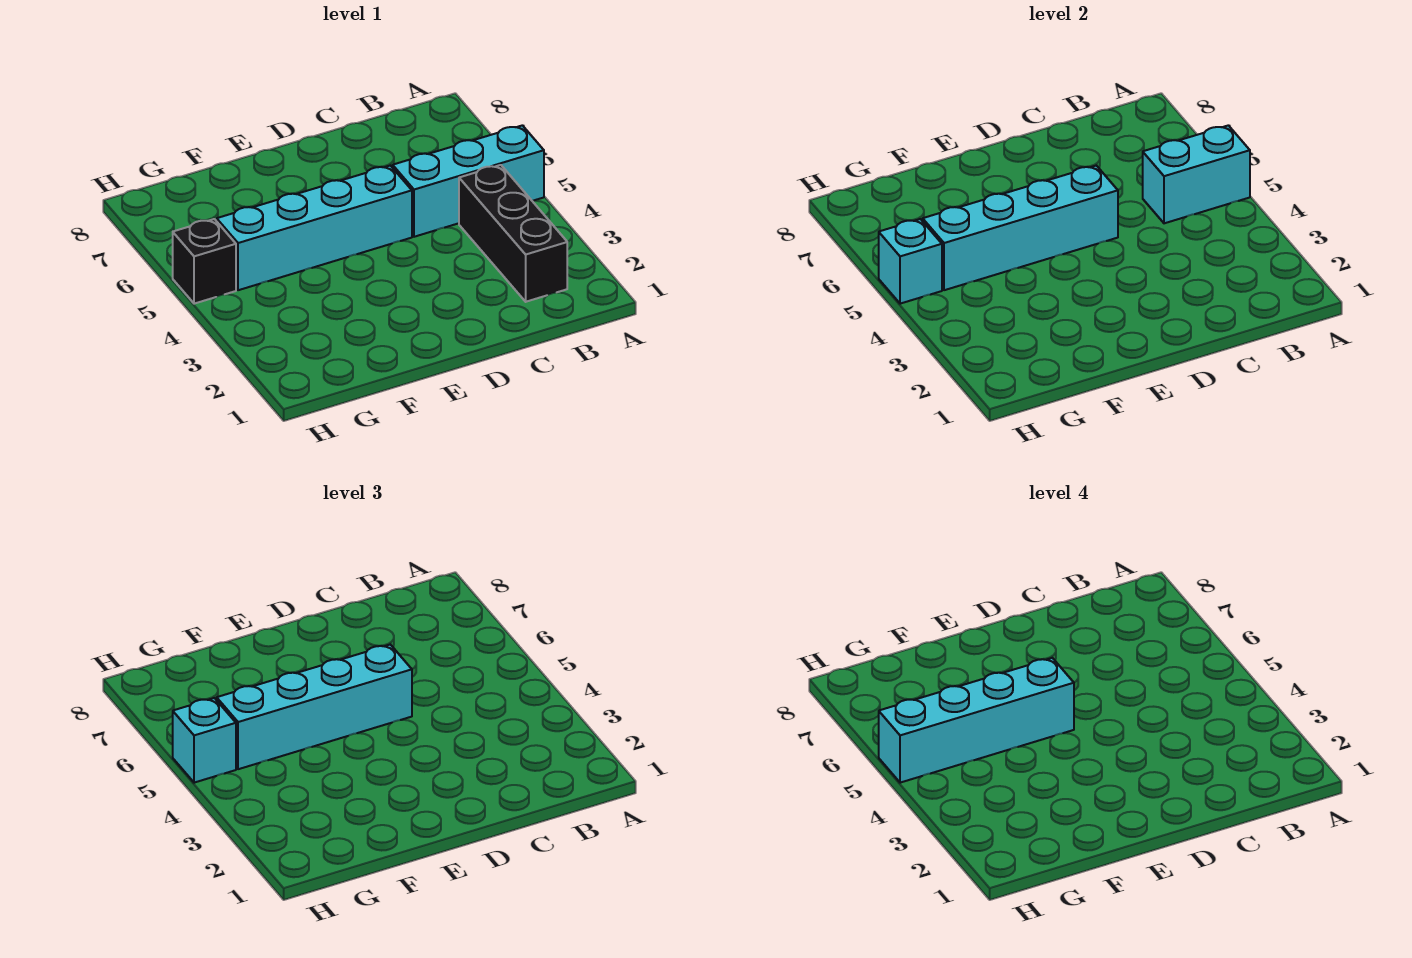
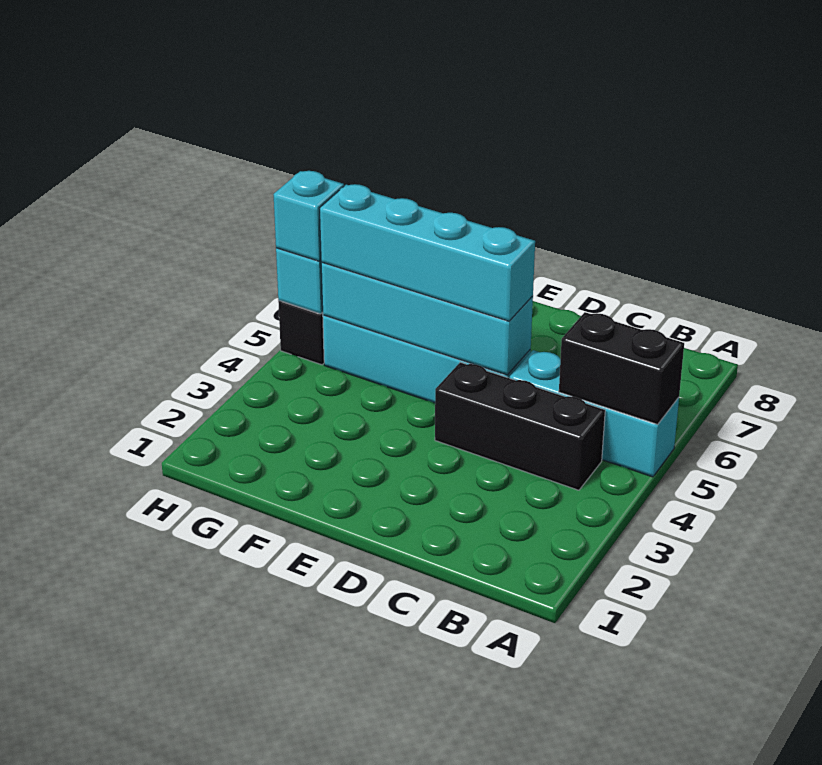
cyan 1x2 brick [1143,125,1250,223] -> black 1x2 brick [559,312,684,424]
black 1x3 brick [459,165,567,302] -> black 1x3 brick turned to [435,362,605,490]
cyan 1x4 brick [879,658,1074,783] -> none

